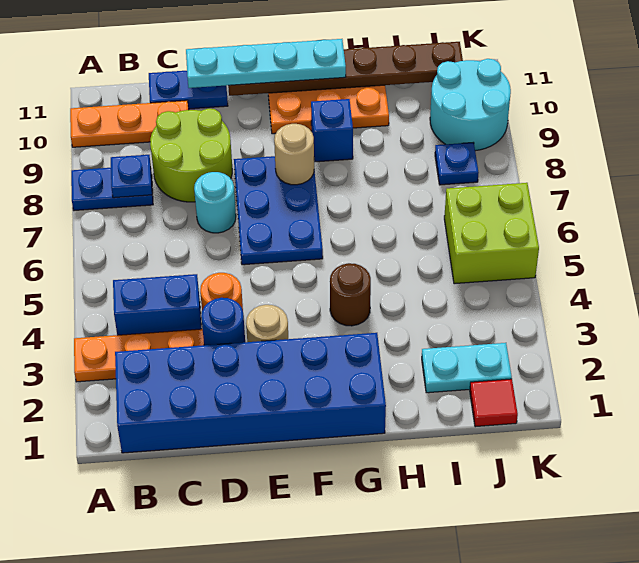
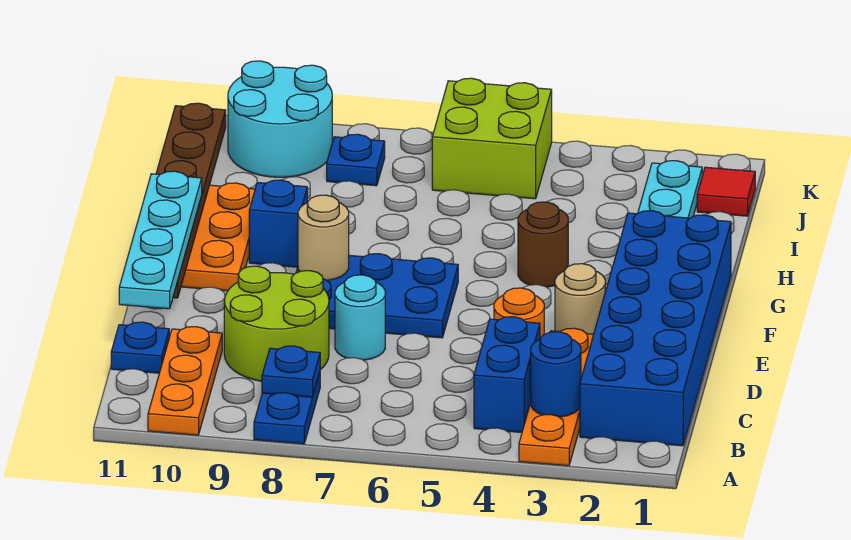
blue 1x2 plate [149,71,228,109] -> blue 1x1 plate [111,322,169,373]
blue 1x1 round brick [201,298,245,345] -> blue 1x1 round brick moved to [531,332,581,417]

